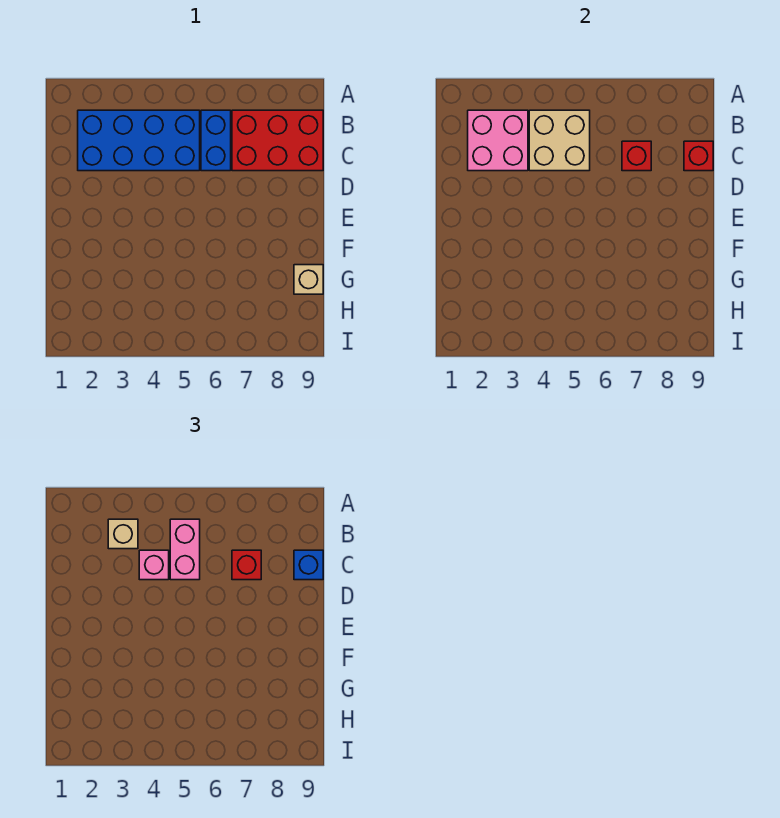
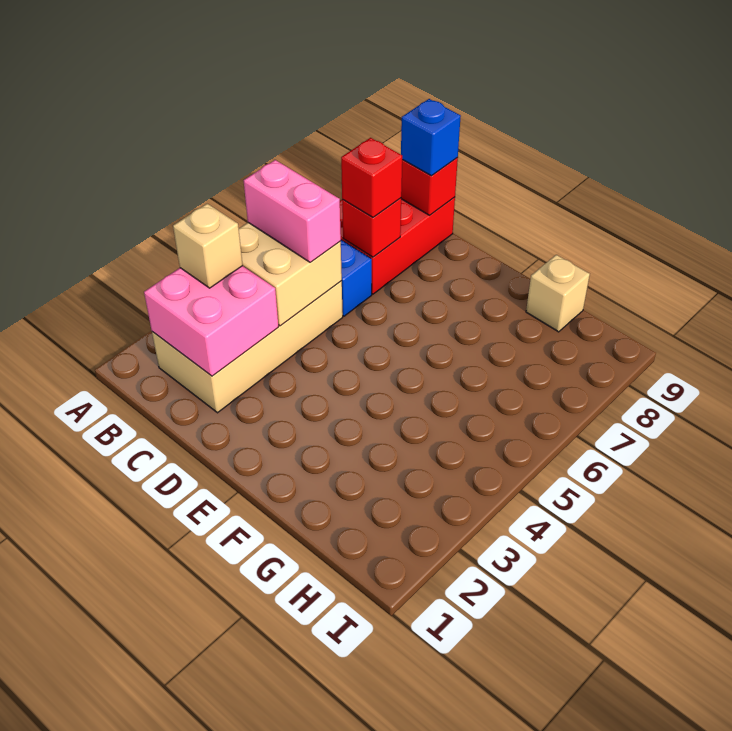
blue 2x4 brick [78,110,200,171] -> tan 2x4 brick [152,281,343,413]
pink 1x1 brick [139,550,169,580] -> none

